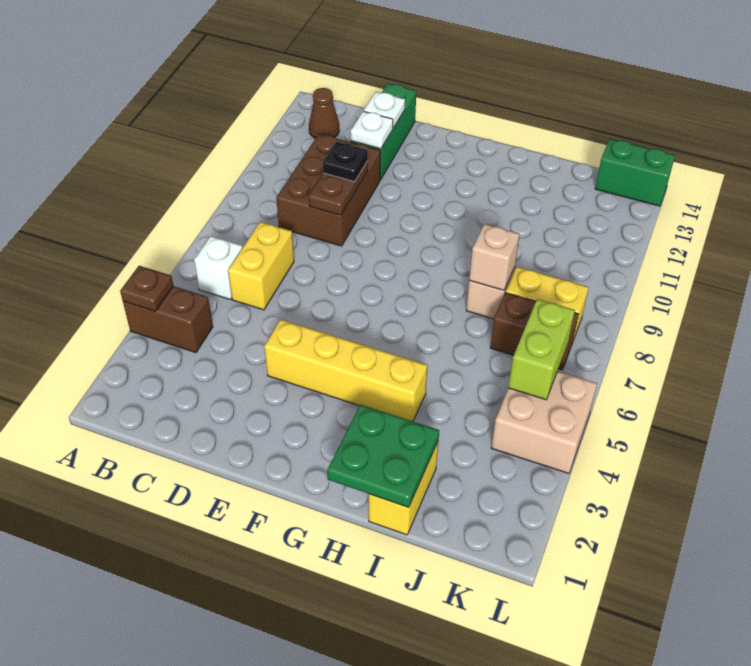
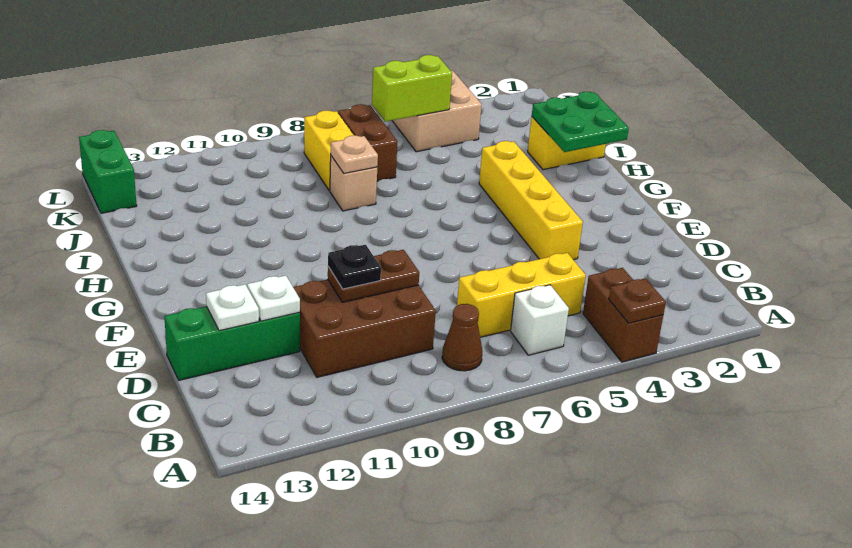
brown 1x1 cone [309,88,340,138] -> brown 1x1 cone moved to [442,304,482,371]
yellow 1x2 brick [228,222,294,310] -> yellow 1x3 brick [457,253,586,337]
tan 1x1 brick [469,224,519,290] -> tan 1x1 plate [331,136,378,173]

